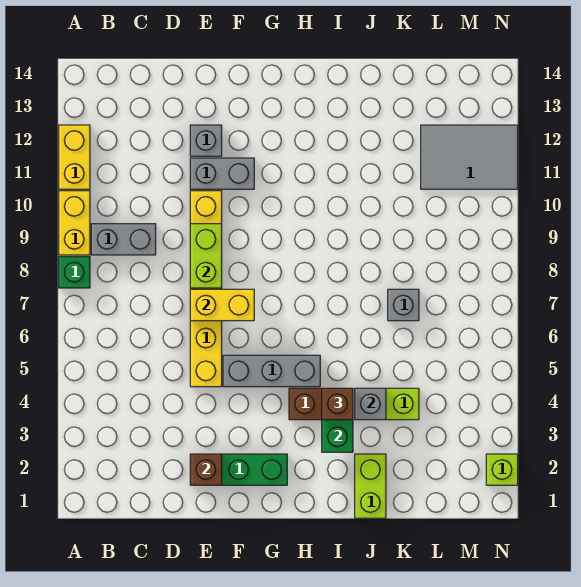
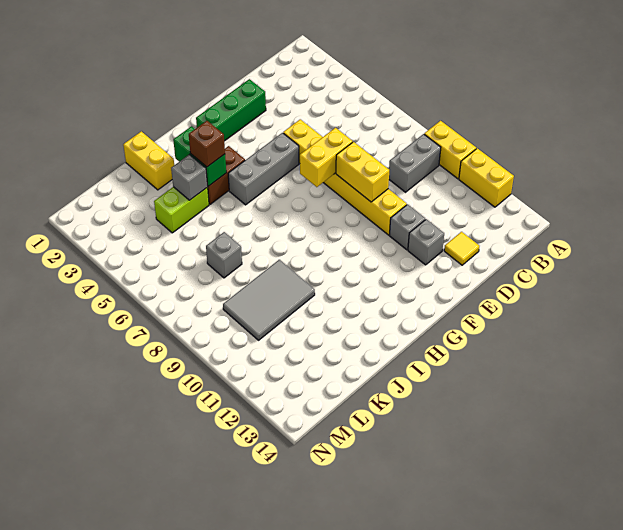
green 1x1 brick [59,257,90,288] -> none
none -> yellow 1x1 tile [444,232,479,265]
brown 1x1 brick [190,454,222,485] -> none
lime 1x2 brick [190,224,222,288] -> yellow 1x2 brick [336,142,389,202]
grey 1x2 brick [190,158,254,189] -> grey 1x1 brick [389,204,425,250]
lime 1x2 brick [355,454,386,518] -> yellow 1x2 brick [123,131,174,190]
grey 2x3 tile [421,125,518,189] -> grey 2x3 tile moved to [223,260,315,340]
lime 1x1 brick [486,454,518,485] -> none

